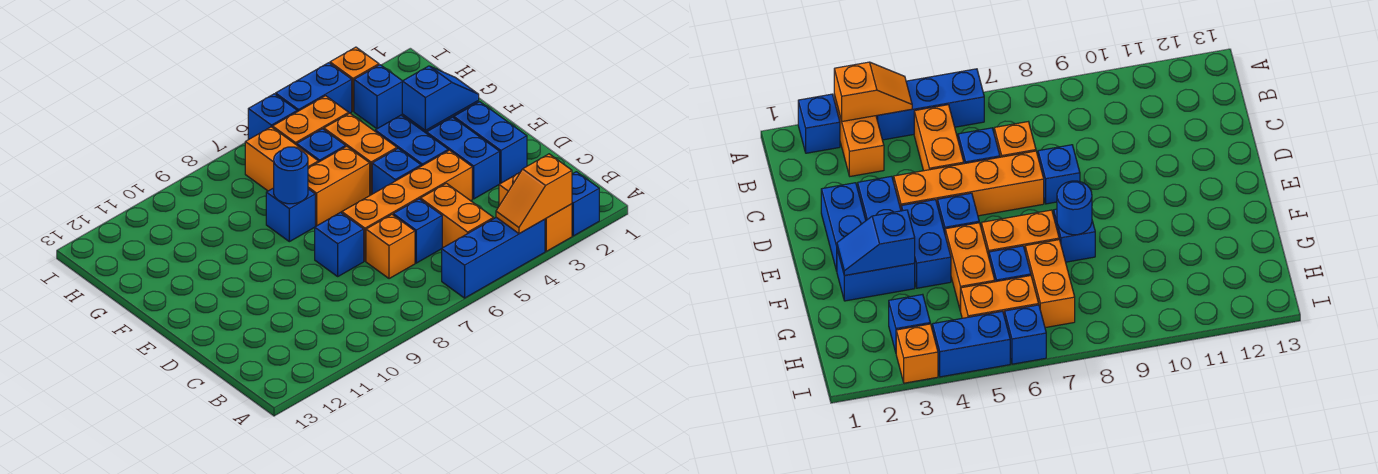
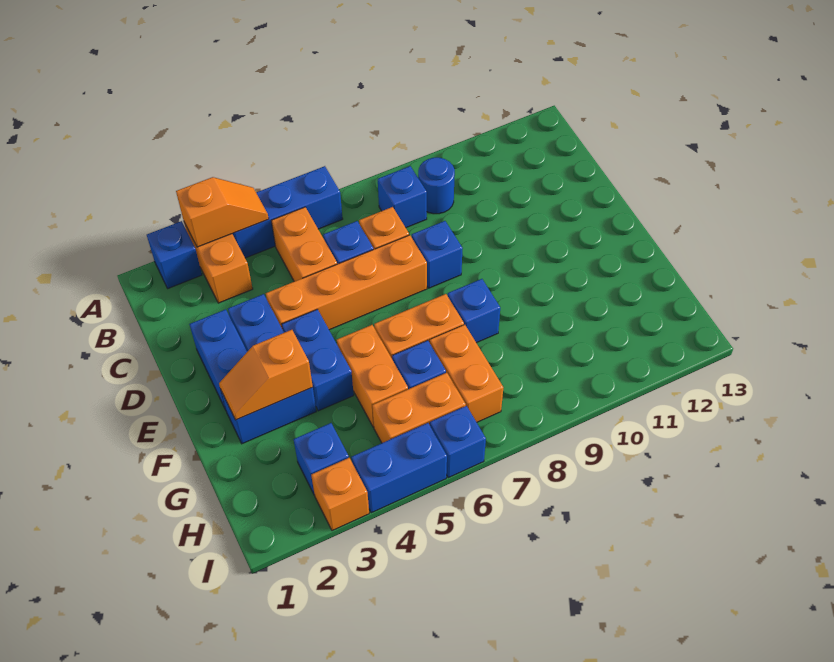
blue 1x1 brick [372,148,421,194] -> blue 1x1 brick moved to [378,166,427,228]
blue 1x2 slope [402,66,479,131] -> orange 1x2 slope [219,330,313,420]
blue 1x1 round brick [274,147,308,204] -> blue 1x1 round brick moved to [418,158,455,214]

